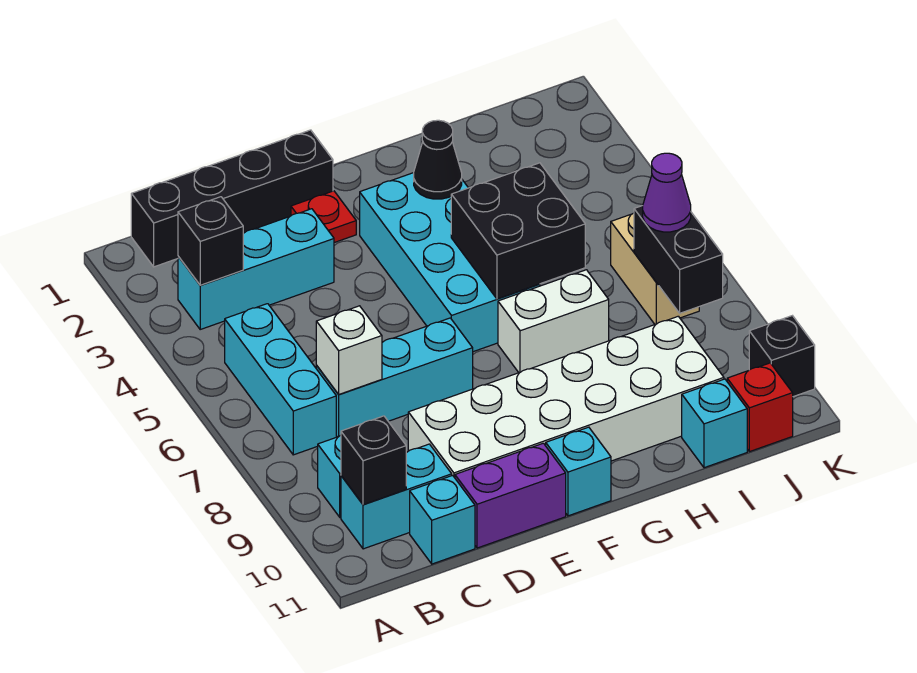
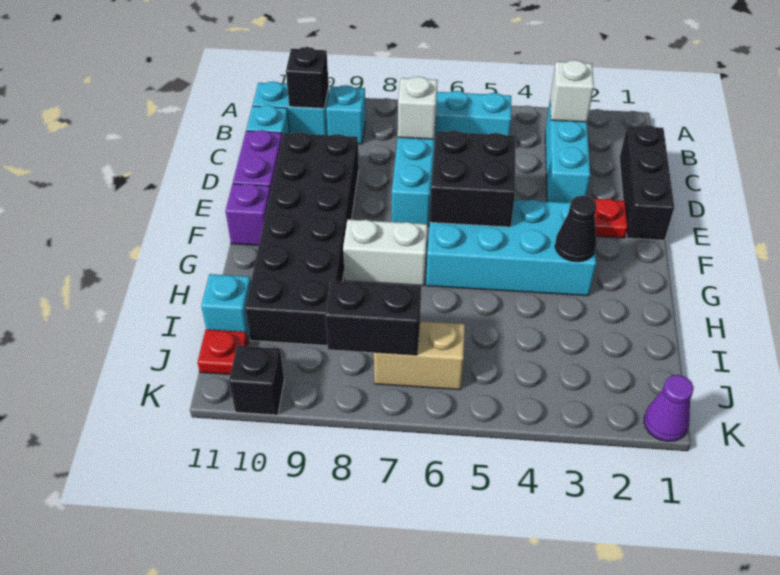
black 1x4 brick [131,130,333,267] -> black 1x3 brick [619,125,674,240]
black 1x1 brick [178,197,243,285] -> white 1x1 brick [550,60,594,122]
cyan 1x2 brick [341,444,452,549] -> cyan 1x2 brick turned to [253,81,329,135]
white 2x6 brick [408,316,724,478] -> black 2x6 brick [245,132,359,345]
cyan 1x1 brick [546,427,611,516] -> purple 1x1 brick [225,184,271,246]
black 2x2 brick [451,163,585,299] -> black 2x2 brick moved to [430,131,515,227]
white 1x2 brick [498,270,609,373] -> white 1x2 brick turned to [343,220,428,286]
purple 1x1 cone [643,153,691,232] -> purple 1x1 cone moved to [644,375,694,441]
red 1x1 brick [727,363,793,452] -> red 1x1 plate [197,329,248,375]

